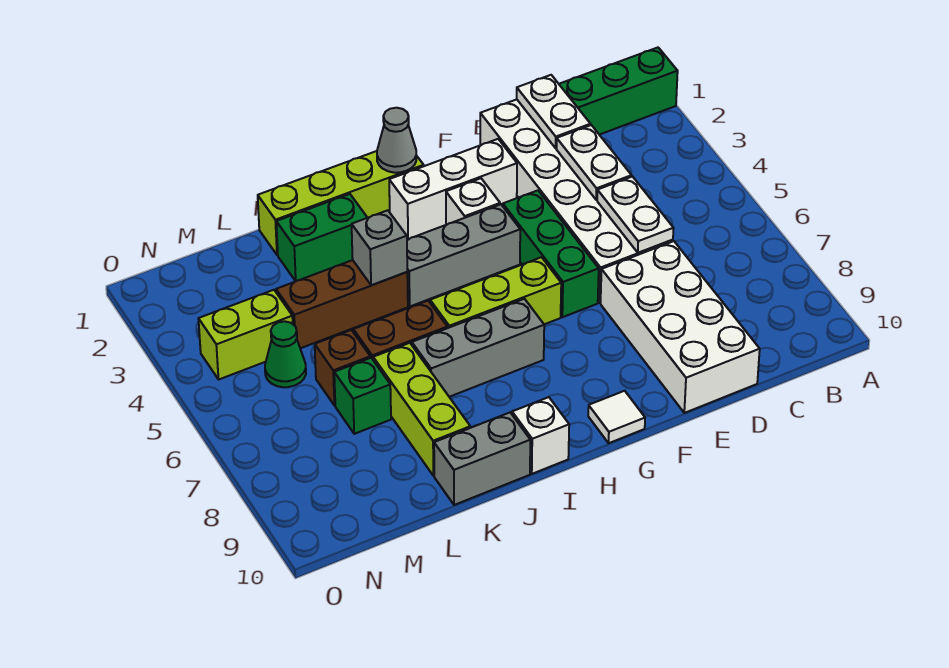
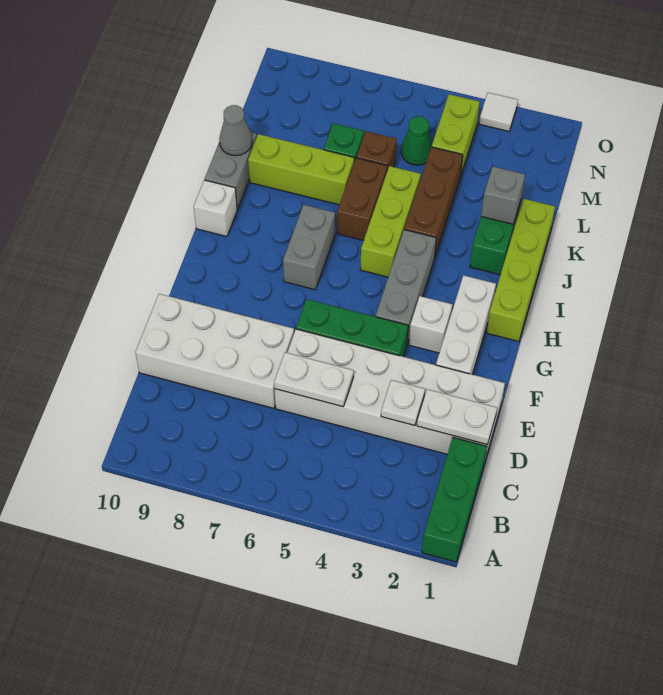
white 1x2 plate [557,125,632,200] -> white 1x1 plate [381,380,425,425]
lime 1x3 brick [430,257,561,328] -> lime 1x3 brick moved to [360,166,421,277]
white 1x1 tile [588,391,645,443] -> white 1x1 tile moved to [479,93,518,131]
grey 1x1 cone [377,108,416,173] -> grey 1x1 cone moved to [219,105,252,156]
grey 1x3 brick [412,299,544,397] -> grey 1x2 brick [283,205,335,290]
grey 1x1 brick [352,210,407,285] -> grey 1x1 brick moved to [481,167,525,224]

